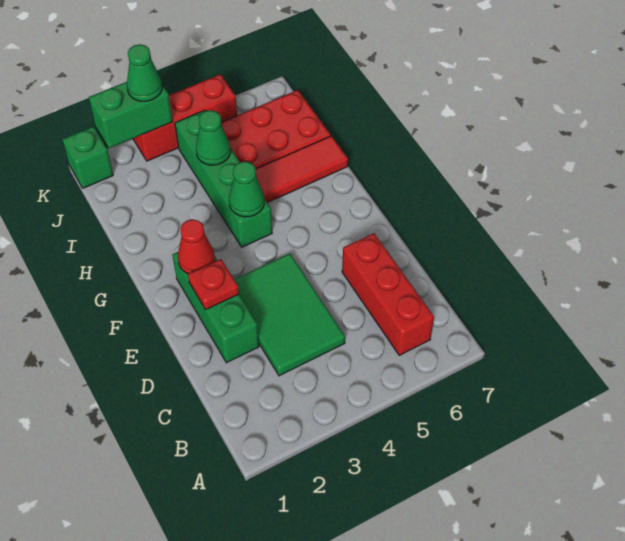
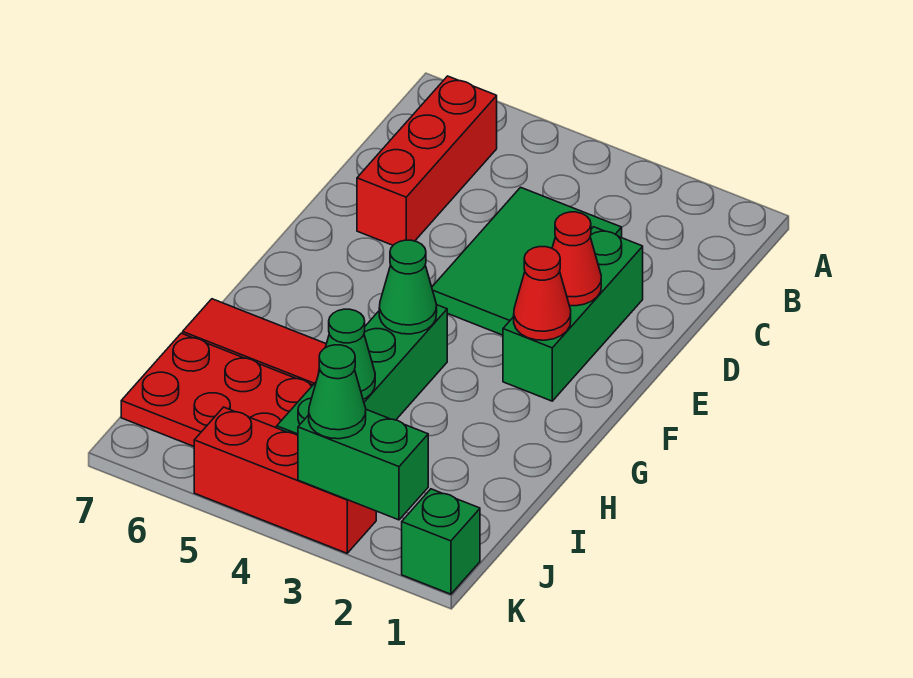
red 1x1 plate [188,259,239,309] -> red 1x1 cone [552,212,601,306]

